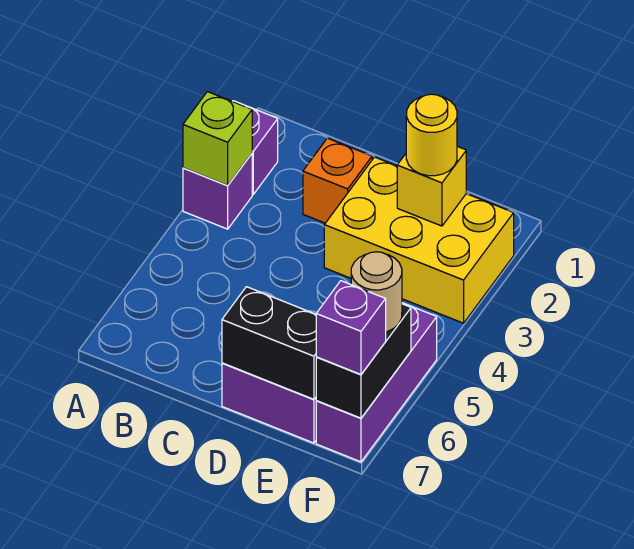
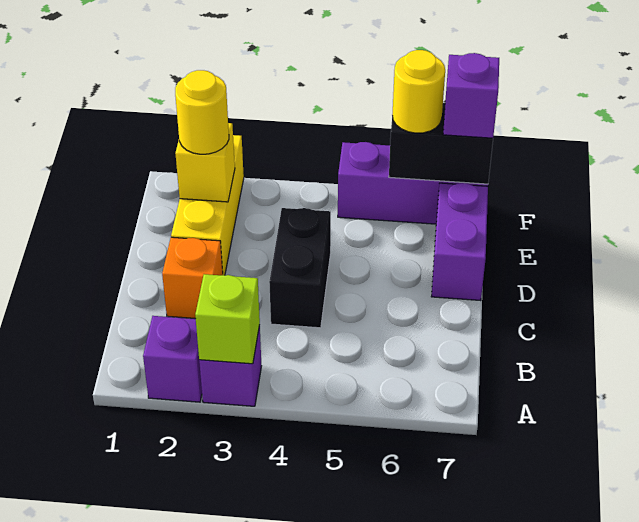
yellow 2x3 brick [324,157,514,323] -> yellow 1x3 brick [171,135,244,275]
black 1x2 brick [222,287,316,399] -> black 1x2 brick moved to [269,208,331,328]
tan 1x1 round brick [351,252,402,332] -> yellow 1x1 round brick [392,50,445,133]

